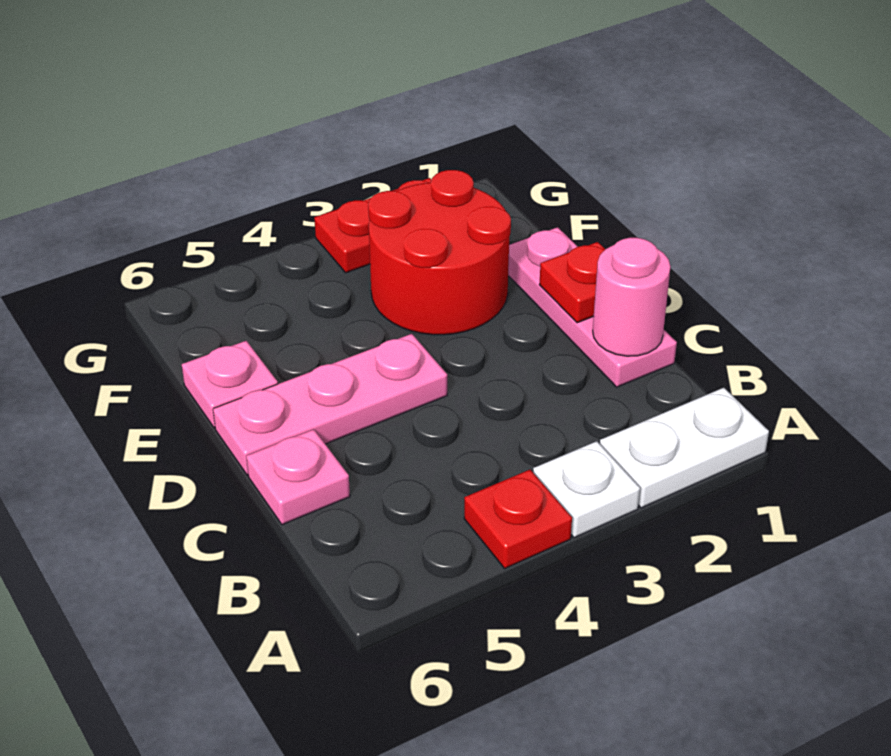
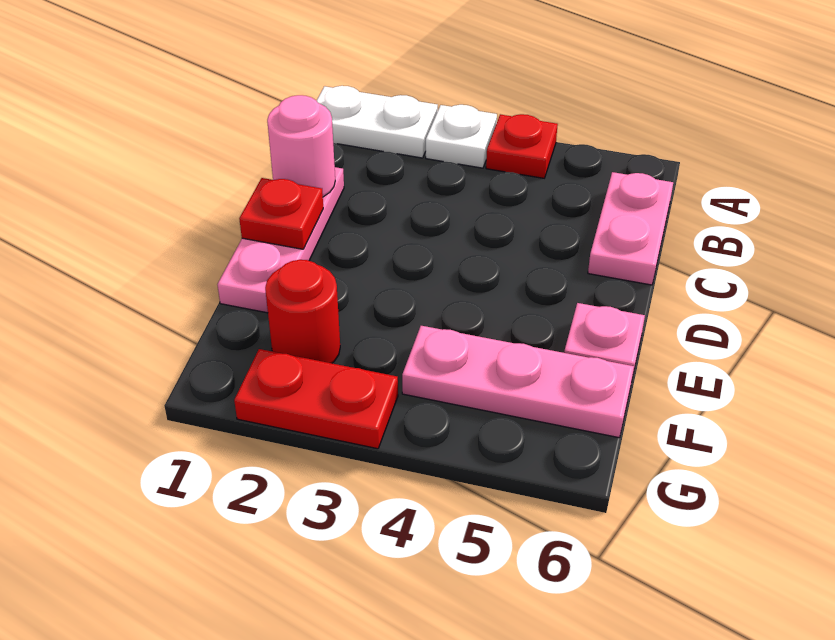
pink 1x1 plate [246,429,350,525] -> pink 1x2 plate [588,172,673,285]
pink 1x3 plate [213,334,447,475] -> pink 1x3 plate moved to [402,326,634,438]
red 2x2 round brick [368,170,511,335] -> red 1x1 round brick [265,260,340,363]

